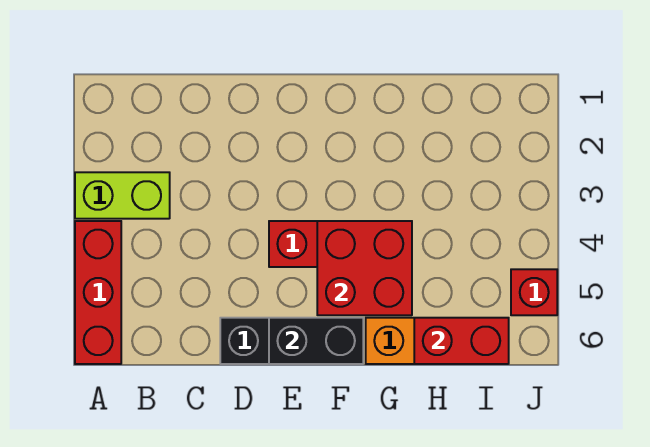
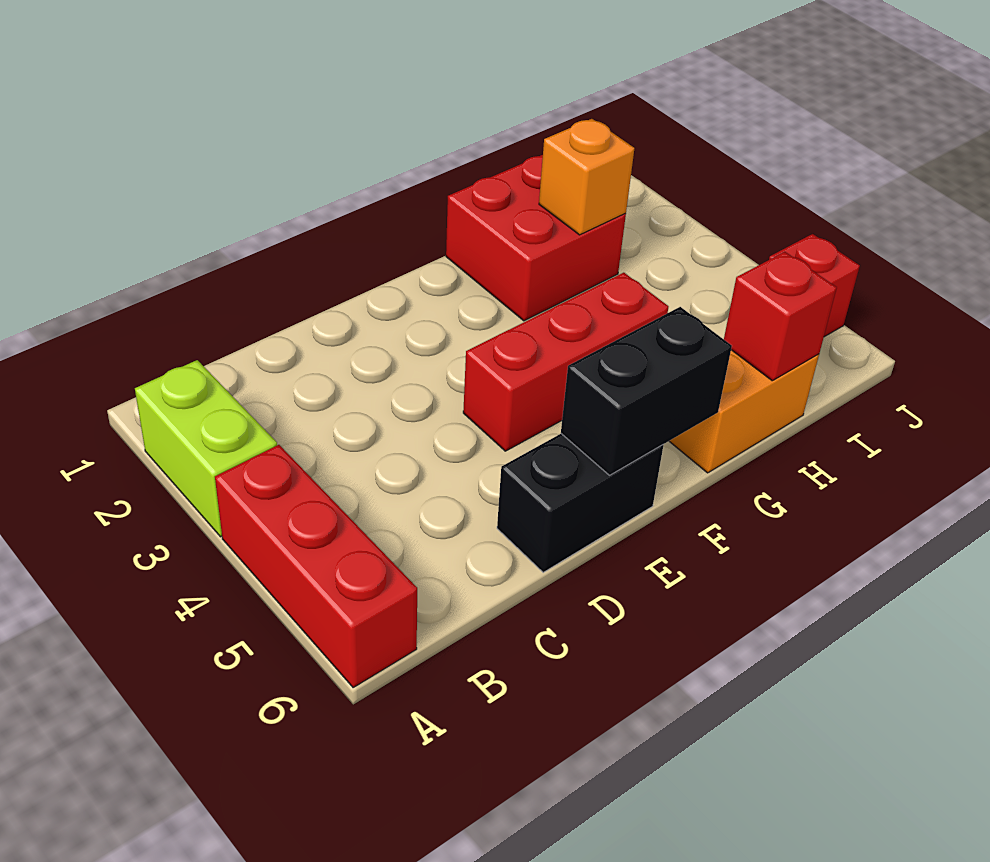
lime 1x2 brick [75,172,170,219] -> lime 1x2 brick turned to [135,360,277,537]
red 2x2 brick [317,221,412,315] -> red 2x2 brick moved to [446,155,626,321]
none -> orange 1x1 brick [539,119,634,235]
red 1x2 brick [414,318,509,364] -> red 1x1 brick [724,252,837,381]

